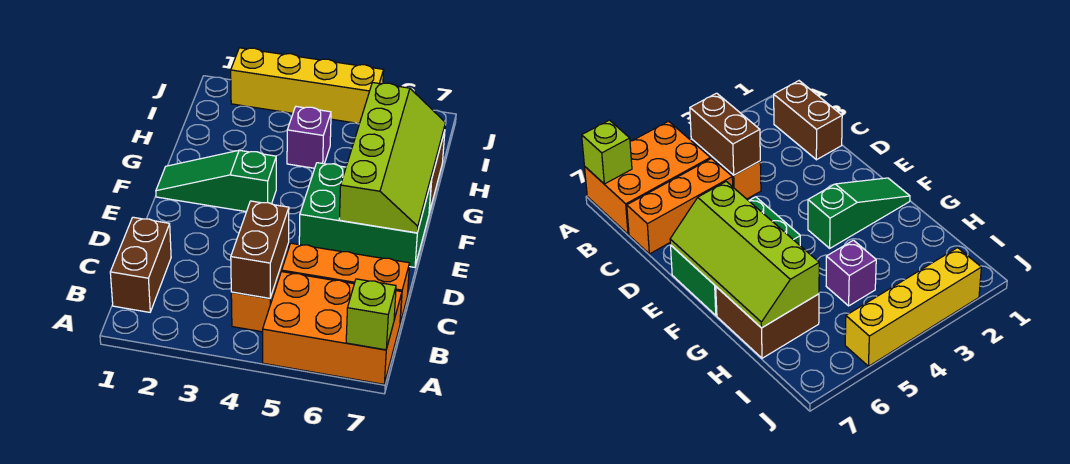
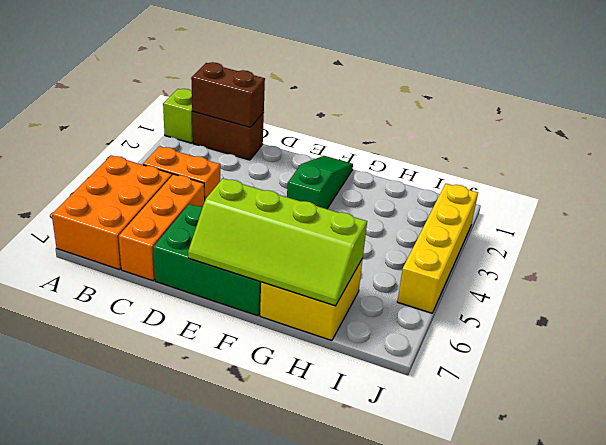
lime 1x1 brick [346,279,396,350] -> lime 1x1 brick moved to [163,89,193,143]
brown 1x2 brick [231,201,289,298] -> brown 1x2 brick moved to [191,62,265,127]
green 2x3 brick [299,163,431,267] -> green 2x3 brick turned to [153,204,261,316]
brown 2x2 brick [716,287,819,358] -> yellow 2x2 brick [260,258,363,341]
purple 1x1 brick [287,107,331,168] -> none

